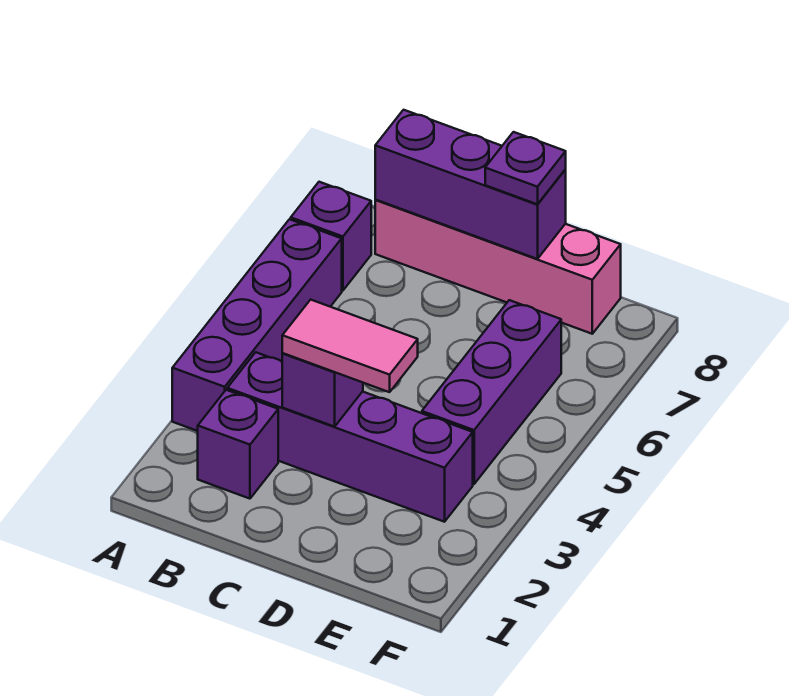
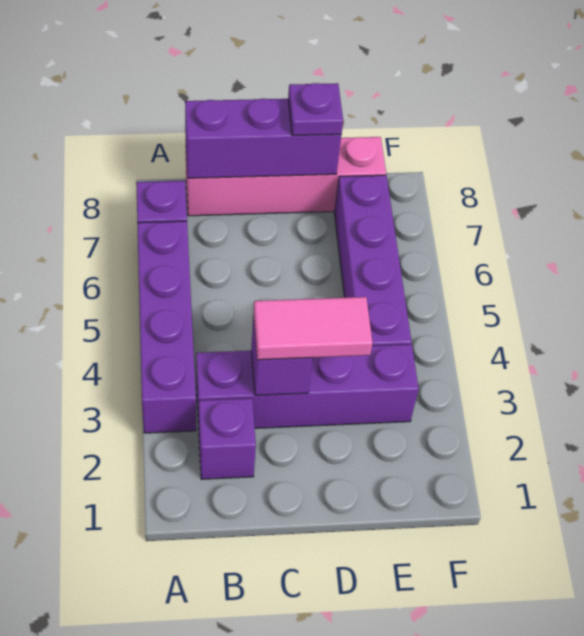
purple 1x3 brick [422,300,561,484] -> purple 1x4 brick [334,175,411,346]

